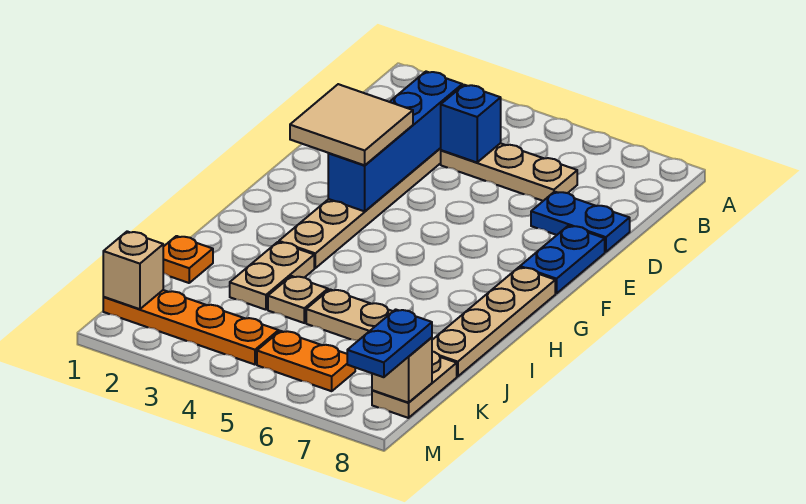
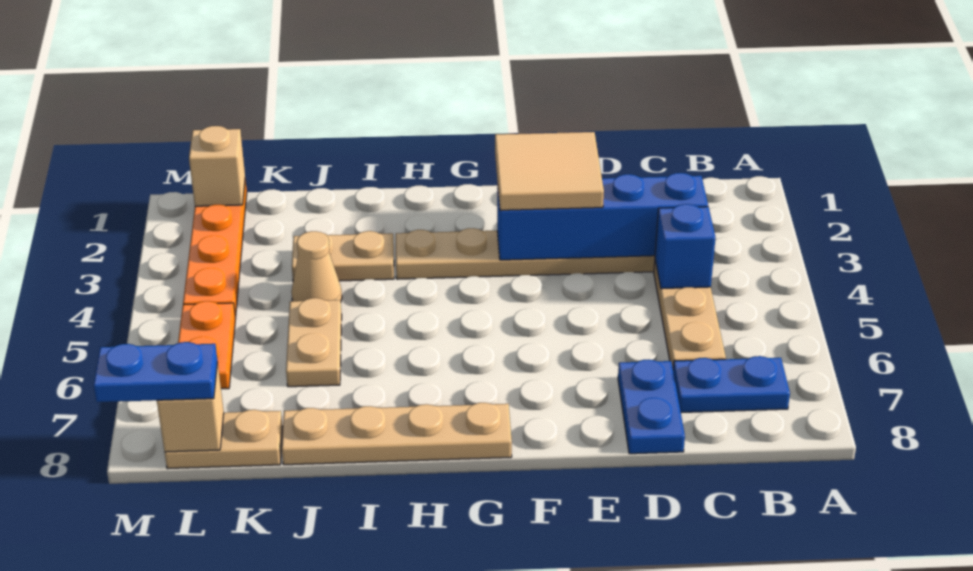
blue 1x2 plate [520,226,605,293] -> blue 1x2 plate moved to [673,356,790,413]
orange 1x1 plate [163,236,213,283] -> none
tan 1x1 plate [268,276,328,323] -> tan 1x1 cone [291,231,342,301]

